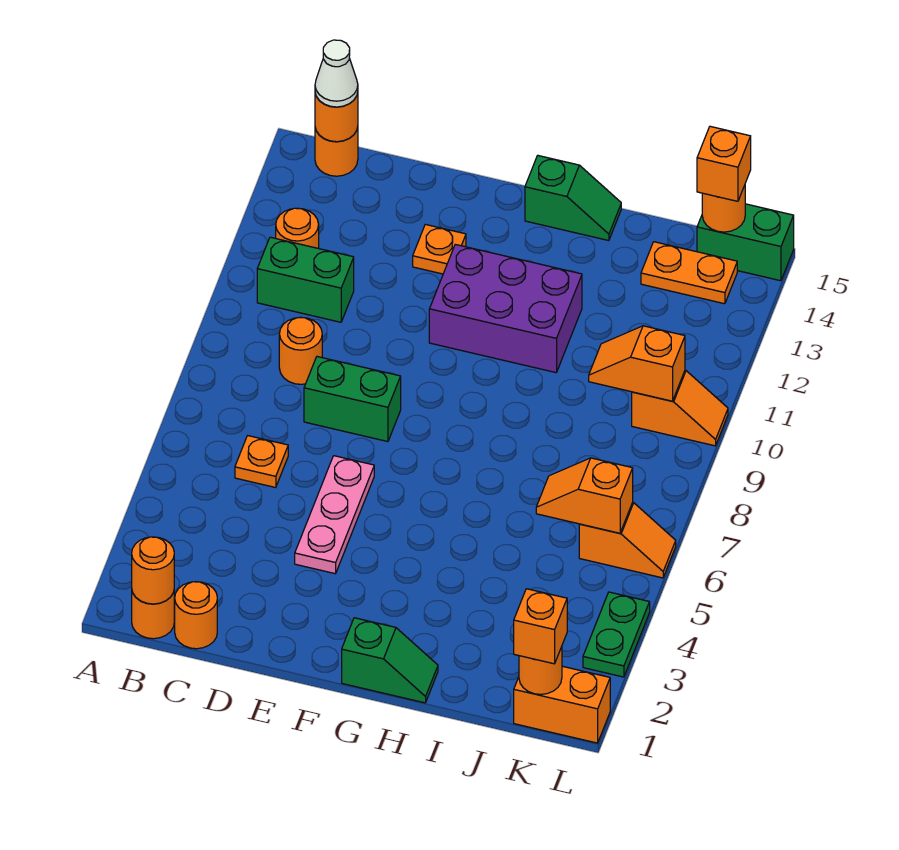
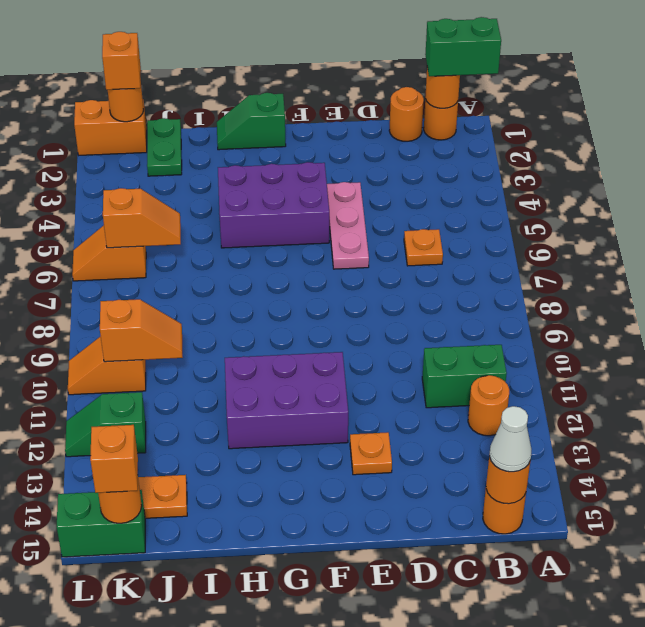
orange 1x1 round brick [279,317,322,384] -> none
green 1x2 brick [304,357,401,442] -> green 1x2 brick moved to [425,17,501,76]
none -> purple 2x3 brick [218,162,329,248]
green 1x2 slope [525,156,621,241] -> green 1x2 slope moved to [65,392,146,457]
green 1x2 plate [583,592,650,677] -> green 1x2 plate moved to [147,118,182,176]

